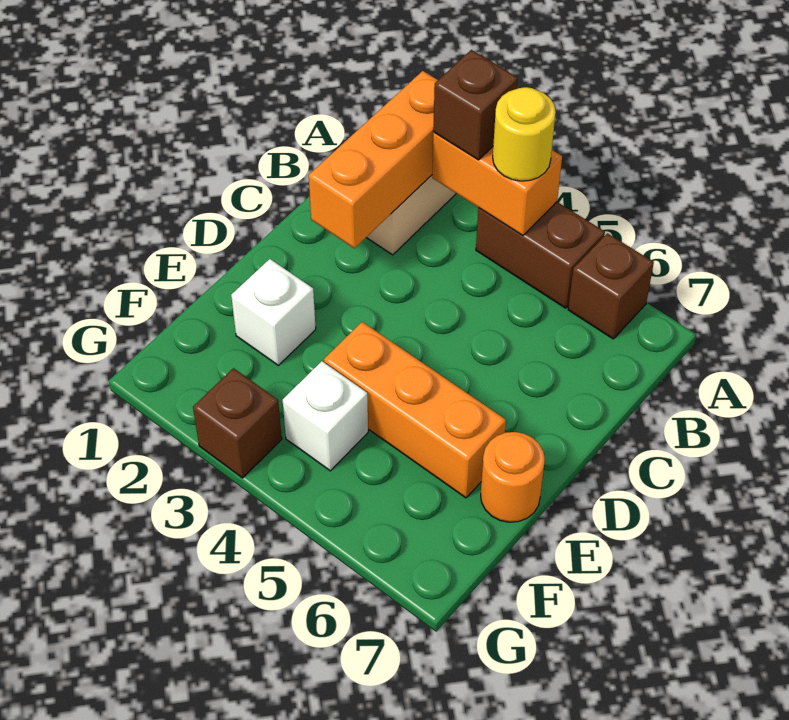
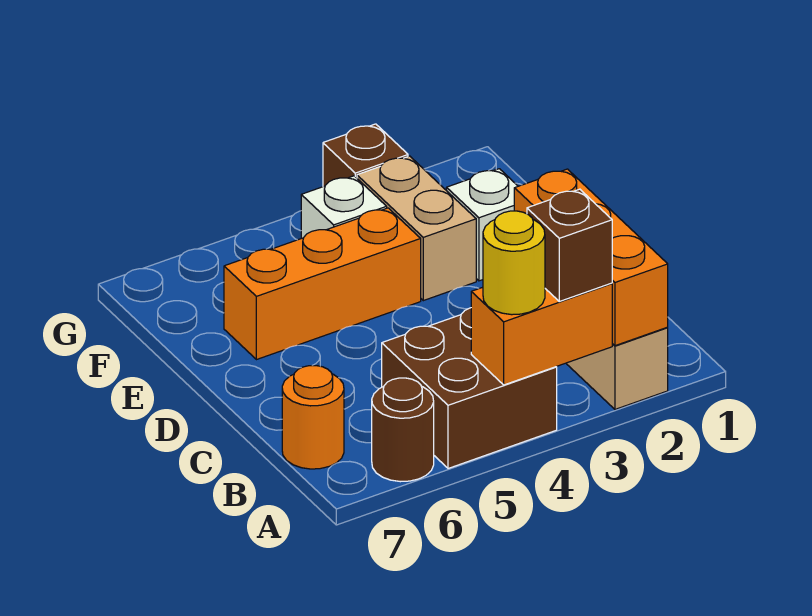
brown 1x2 brick [476,202,605,308] -> brown 2x2 brick [382,308,557,468]
brown 1x1 brick [568,233,654,339] -> brown 1x1 round brick [372,378,434,482]
none -> tan 1x2 brick [357,156,476,301]
orange 1x1 round brick [481,432,545,522] -> orange 1x1 round brick moved to [282,366,344,469]

